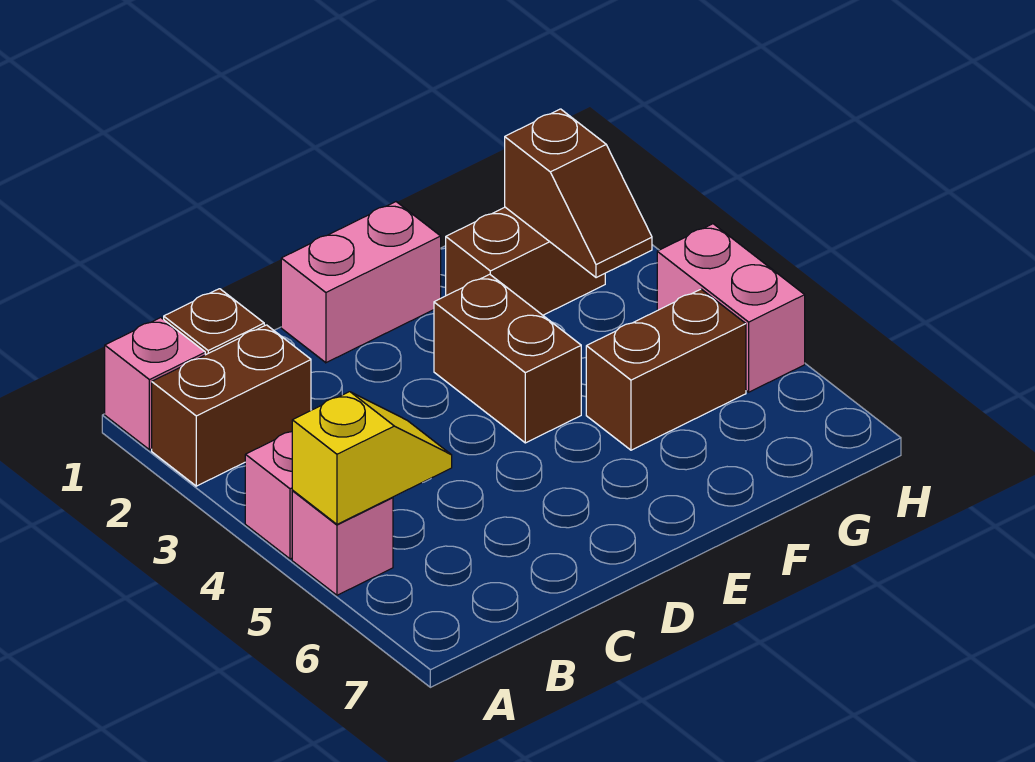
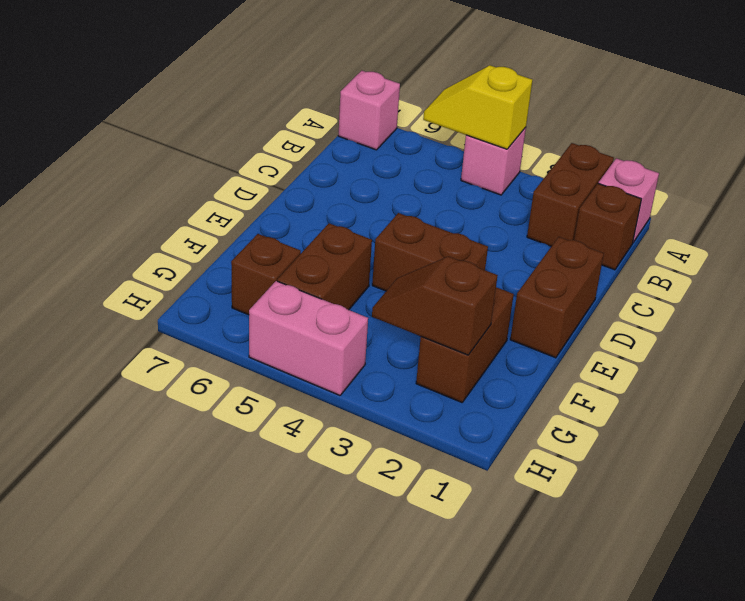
pink 1x1 brick [292,491,393,595] -> pink 1x1 brick moved to [338,71,400,150]
yellow 1x2 slope [292,392,452,524] -> yellow 1x2 slope turned to [423,65,532,149]
pink 1x2 brick [281,202,441,363] -> brown 1x2 brick [510,237,604,358]
none -> brown 1x1 brick [231,234,301,315]

